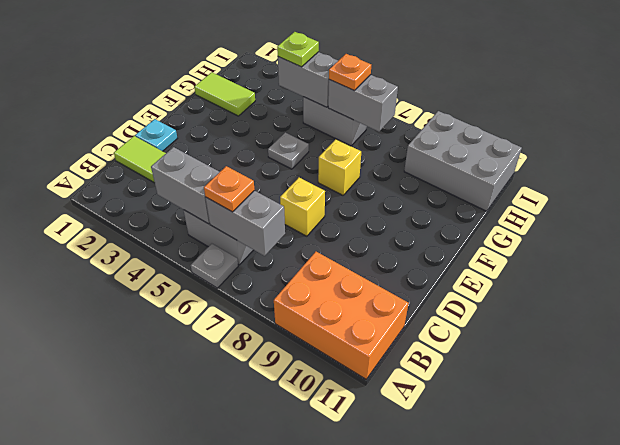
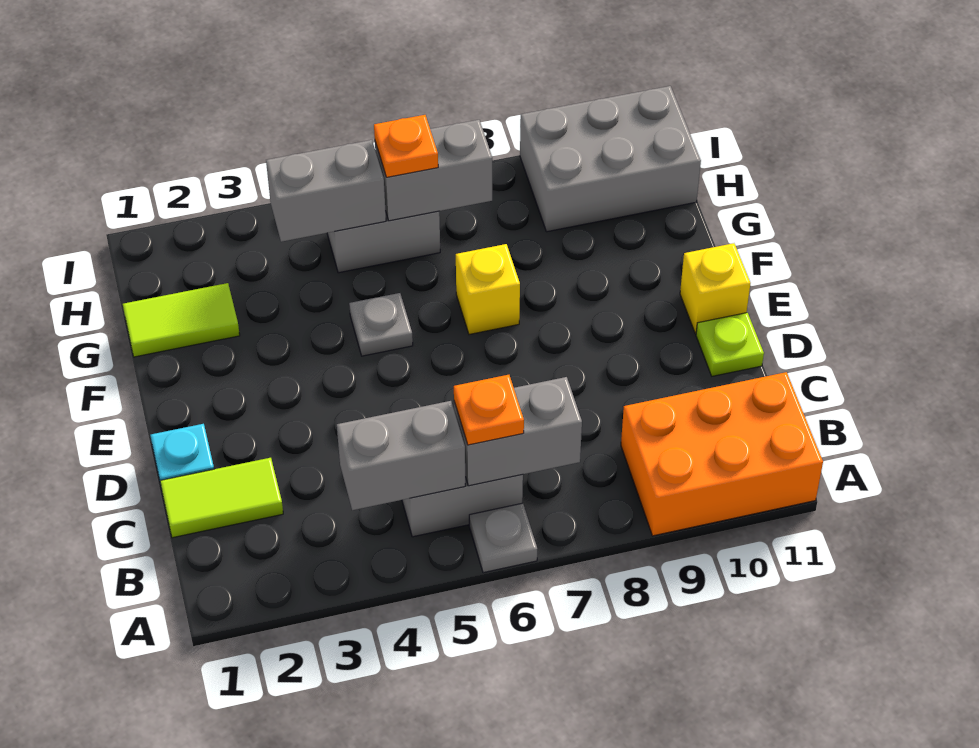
yellow 1x1 brick [280,178,325,236] -> yellow 1x1 brick moved to [680,243,750,334]
lime 1x1 plate [277,32,319,67] -> lime 1x1 plate moved to [696,313,764,376]

